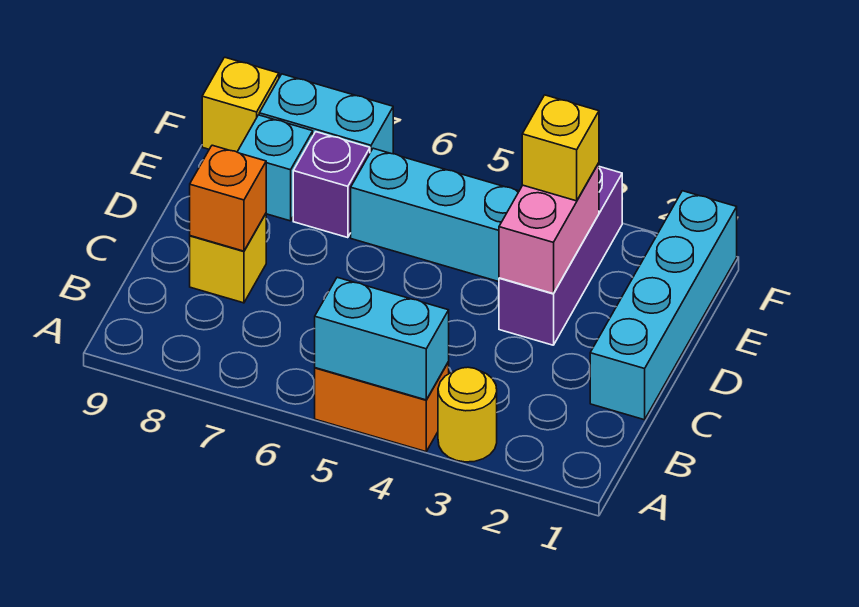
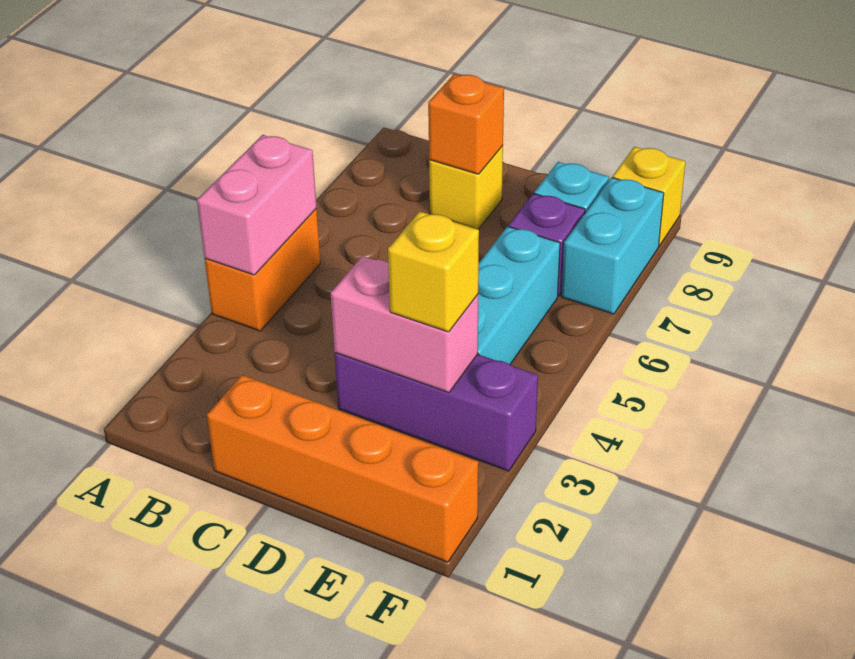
yellow 1x1 round brick [438,367,497,462] -> none
cyan 1x2 brick [315,277,449,400] -> pink 1x2 brick [197,135,317,275]
cyan 1x4 brick [590,191,737,420] -> orange 1x4 brick [207,375,478,562]

